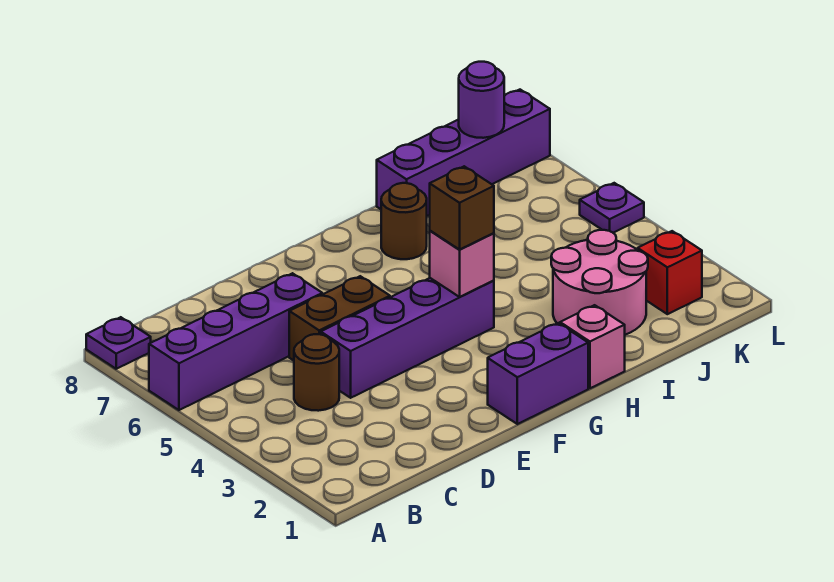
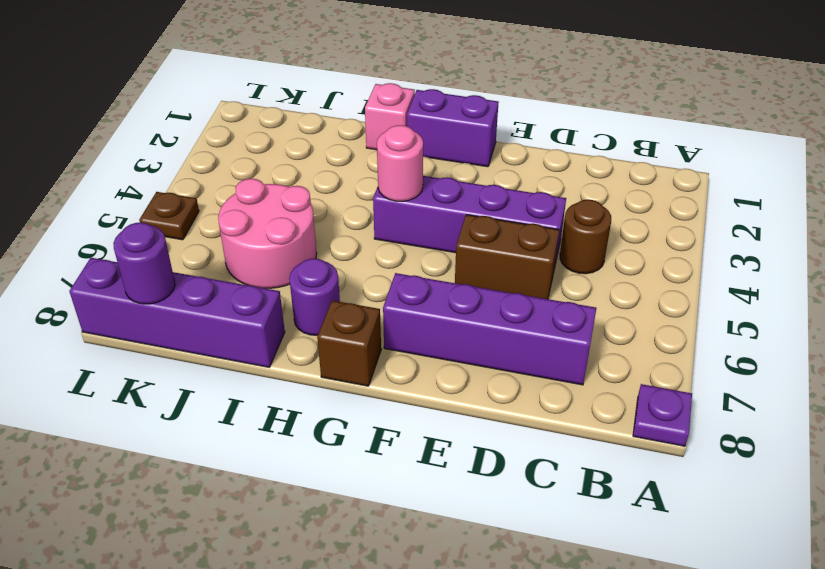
purple 1x4 brick [149,273,322,410] -> purple 1x4 brick moved to [383,273,596,385]
pink 1x1 brick [430,231,494,297] -> pink 1x1 round brick [377,125,423,201]
brown 1x1 brick [430,166,494,250] -> brown 1x1 brick moved to [317,300,381,386]
brown 1x1 round brick [381,183,427,259] -> purple 1x1 round brick [289,258,340,335]
pink 2x2 round brick [551,230,648,335] -> pink 2x2 round brick moved to [218,179,317,288]
red 1x1 brick [638,231,702,314] -> none
purple 1x1 plate [580,183,644,233] -> brown 1x1 plate [139,192,199,240]

